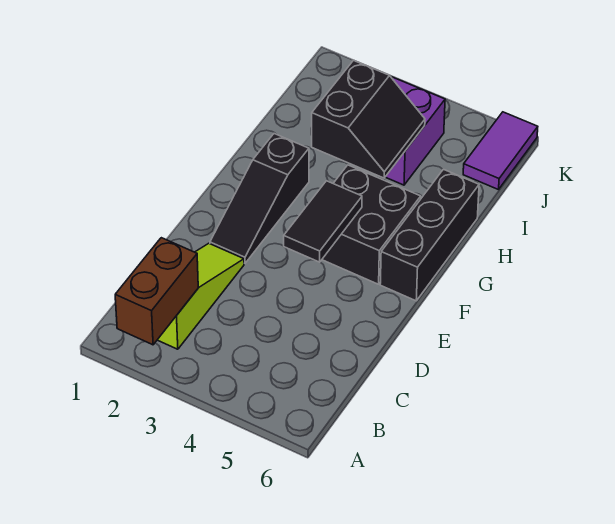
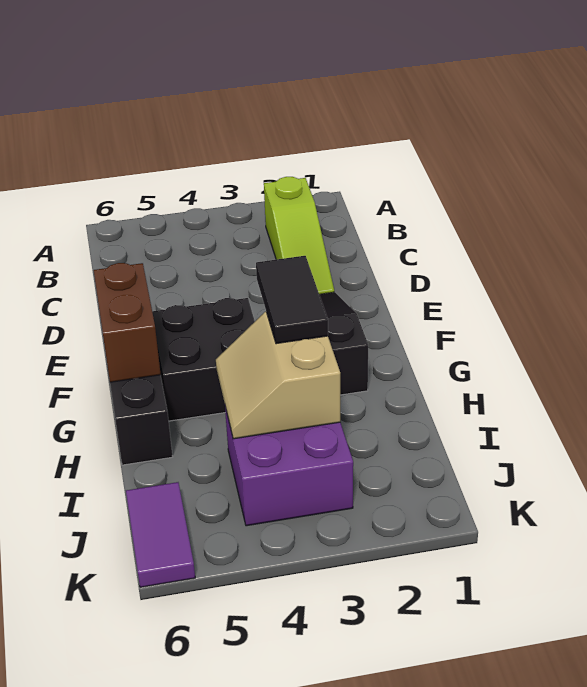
brown 1x2 brick [115,238,198,345] -> brown 1x2 brick moved to [94,263,161,382]
black 1x2 tile [284,181,362,262] -> black 1x2 tile moved to [256,256,328,344]
black 2x2 slope [312,60,425,178] -> tan 2x2 slope [216,312,340,439]

